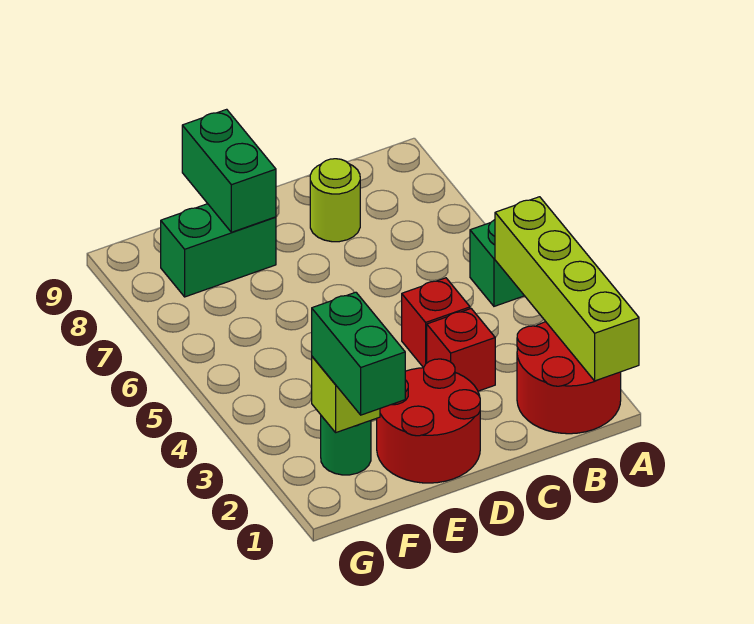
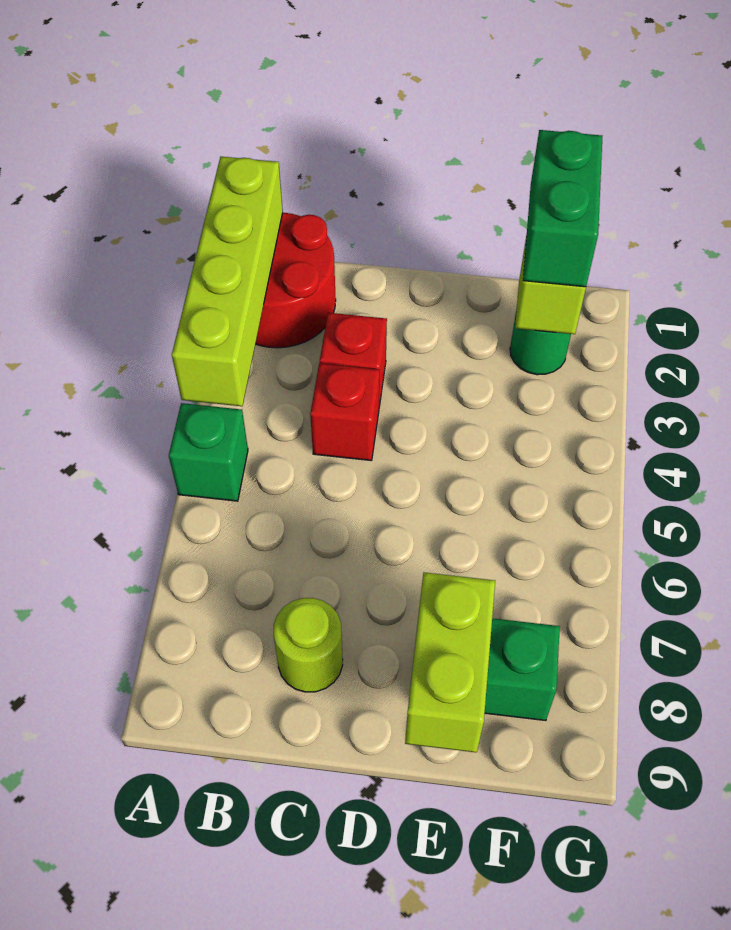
red 2x2 round brick [377,359,480,483] -> none
green 1x2 brick [182,109,276,232] -> lime 1x2 brick [405,572,495,752]

